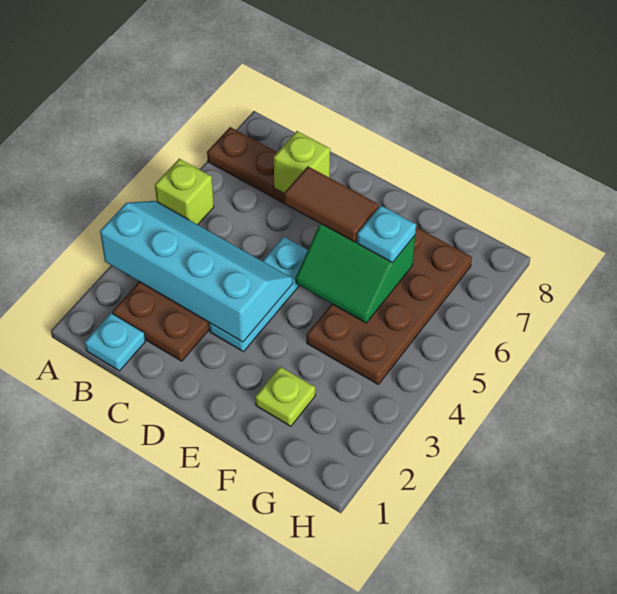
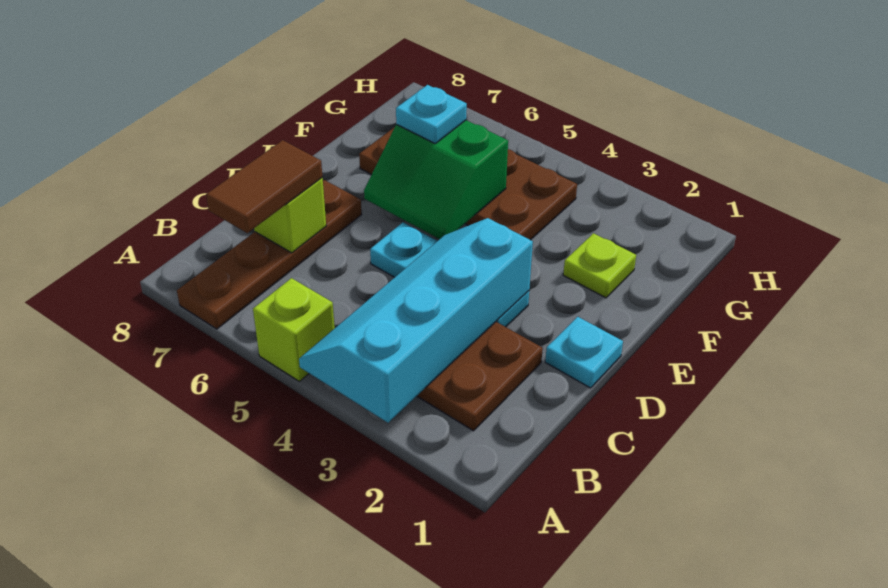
cyan 1x1 plate [85,313,145,371] -> cyan 1x1 plate moved to [545,317,623,388]
brown 1x2 tile [284,166,379,242] -> brown 1x2 tile moved to [206,140,322,233]
green 2x2 slope [295,223,415,323] -> green 2x2 slope turned to [364,120,508,239]

